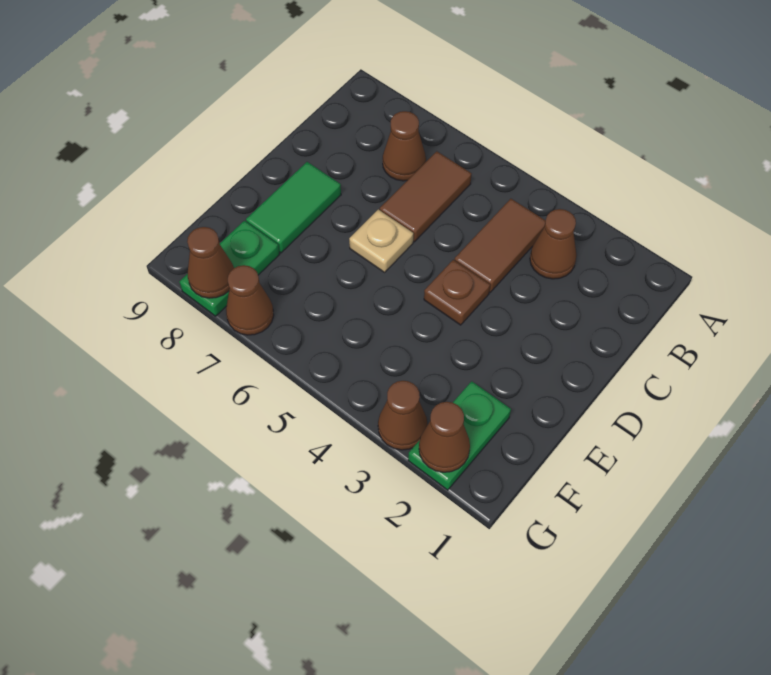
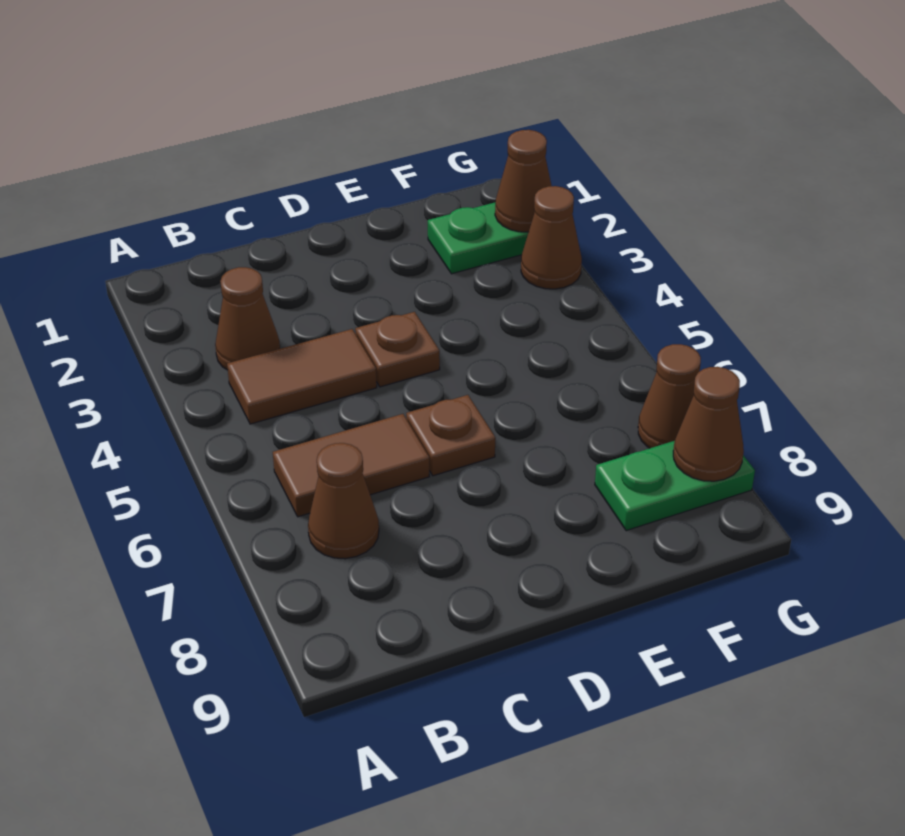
tan 1x1 plate [349,209,413,272] -> brown 1x1 plate [406,395,495,476]
green 1x2 tile [246,162,341,253] -> none

